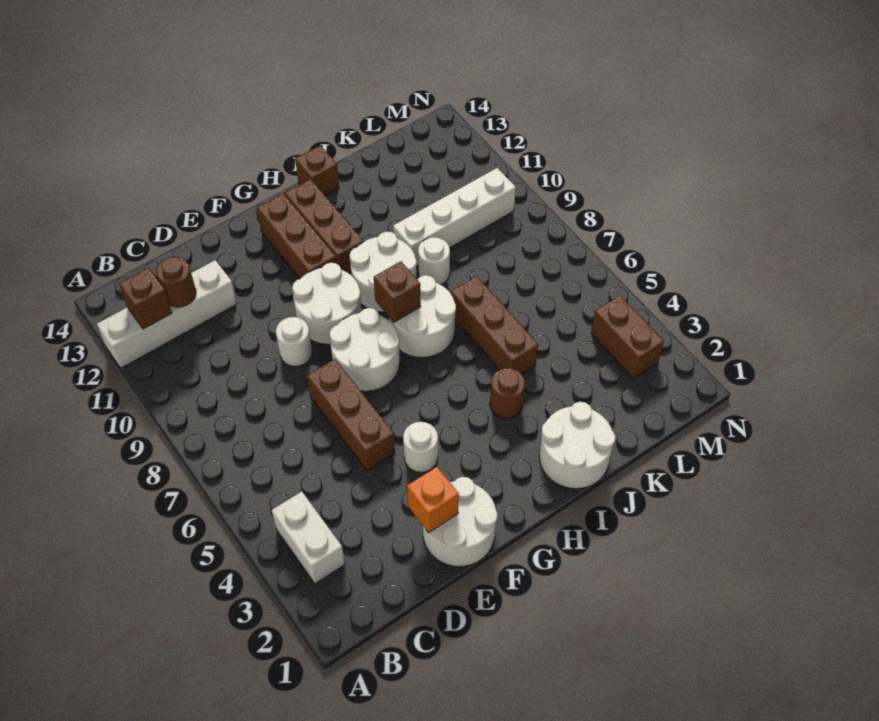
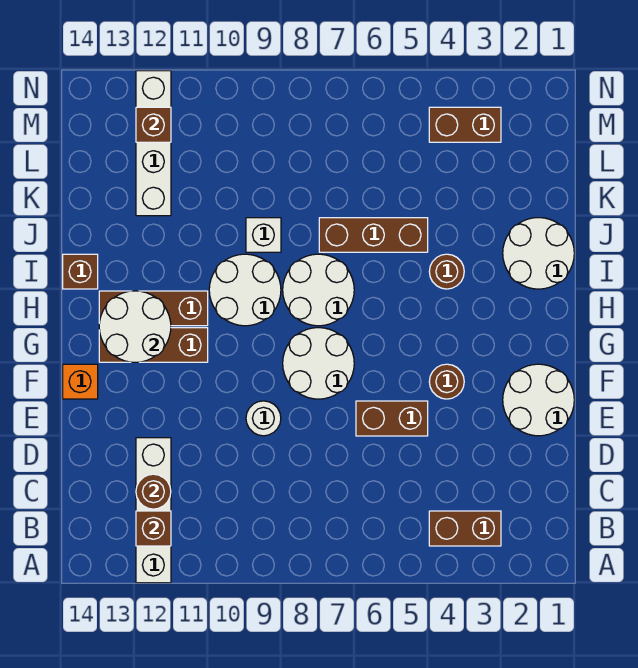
white 1x2 brick [272,492,345,584] -> brown 1x2 brick [429,511,501,546]
orange 1x1 brick [407,467,459,533] -> orange 1x1 brick moved to [63,364,98,399]
brown 1x3 brick [307,359,395,471] -> brown 1x2 brick [356,401,428,436]
white 1x1 round brick [403,422,438,472] -> brown 1x1 round brick [429,364,464,399]
white 2x2 round brick [292,263,362,344] -> white 2x2 round brick moved to [99,291,171,362]
brown 1x1 brick [374,261,421,322] -> brown 1x1 brick moved to [136,107,171,142]
white 1x1 round brick [418,237,450,285] -> white 1x1 brick [246,218,281,252]
white 1x4 brick [393,168,516,267] -> white 1x4 brick moved to [136,71,171,216]

